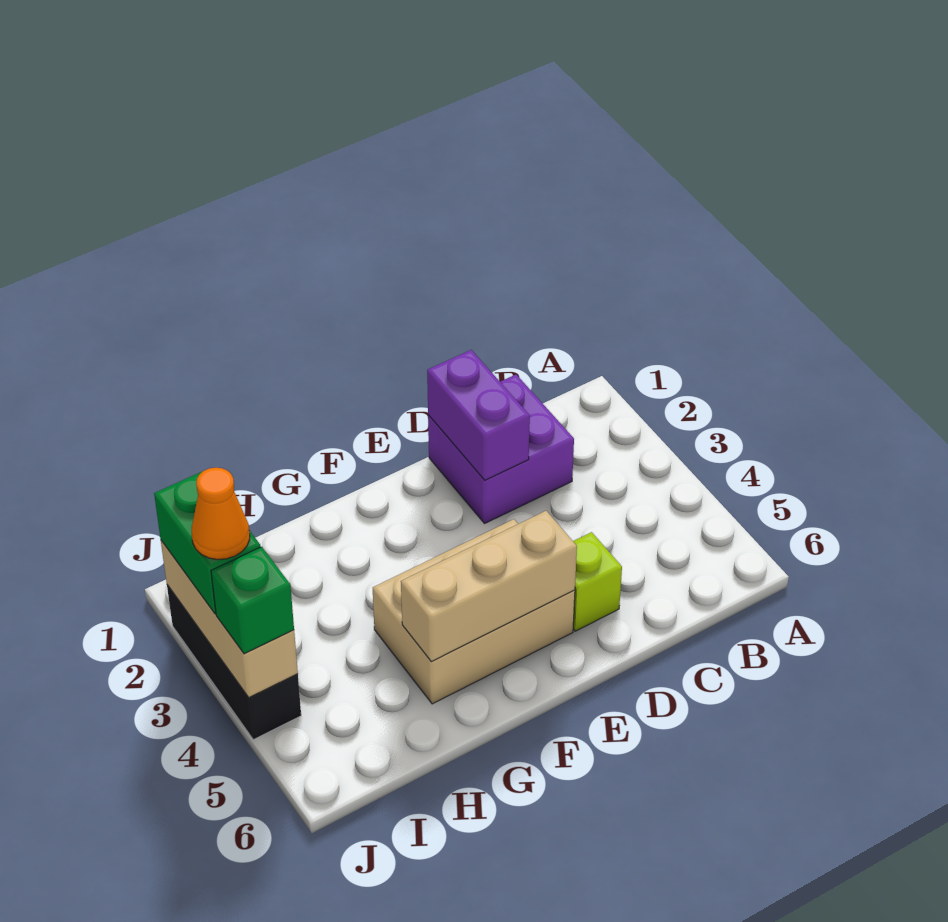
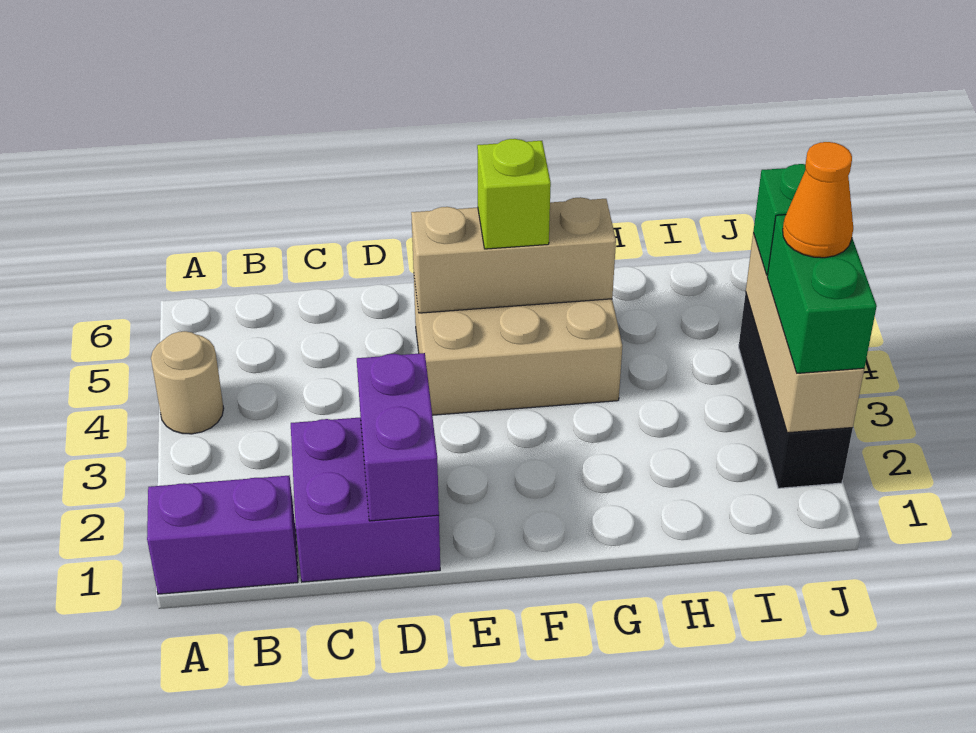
none -> purple 1x2 brick [147,476,298,594]
none -> tan 1x1 round brick [151,331,224,434]
lime 1x1 brick [573,532,622,631] -> lime 1x1 brick moved to [477,139,551,249]

